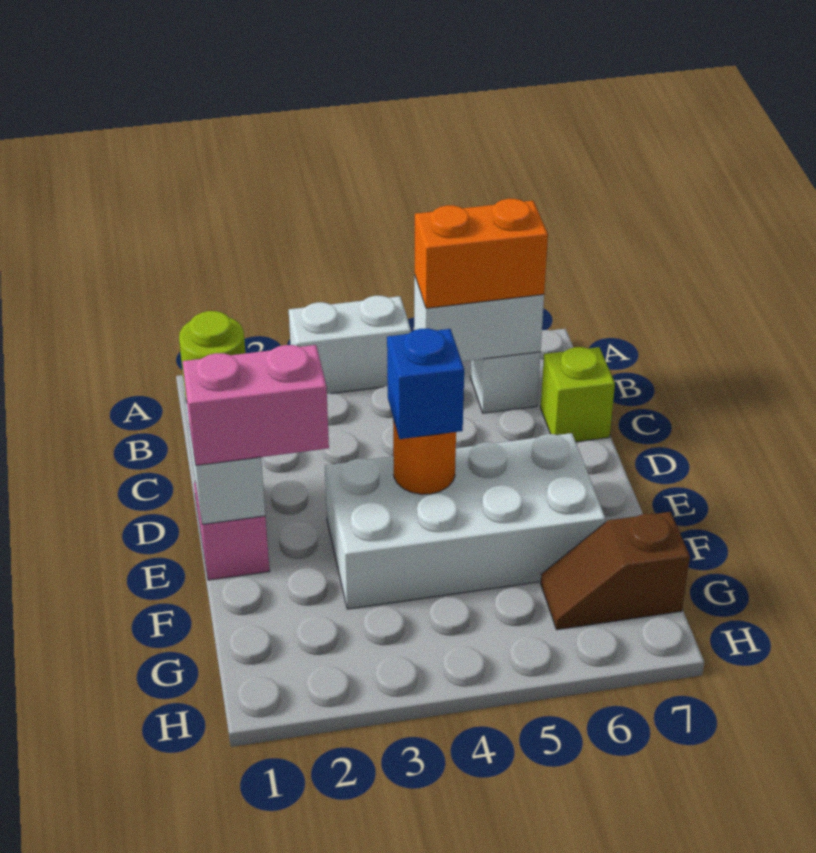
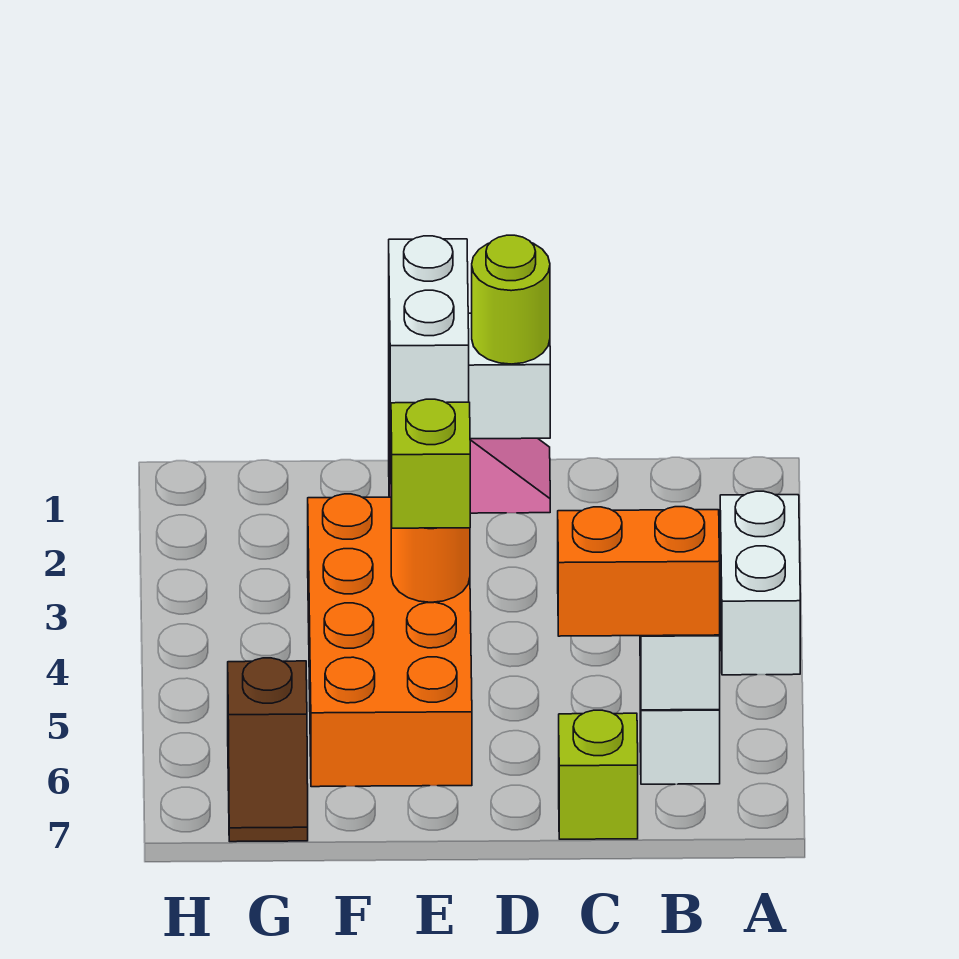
orange 1x2 brick [415,199,548,308] -> orange 1x2 brick turned to [558,507,720,636]
pink 1x2 brick [182,345,329,465] -> white 1x2 brick [389,236,469,419]
white 2x4 brick [325,433,606,609] -> orange 2x4 brick [308,494,472,787]
blue 1x1 brick [387,328,464,439] -> lime 1x1 brick [391,399,470,528]
brown 1x2 slope [541,512,690,630] -> brown 1x2 slope turned to [228,658,308,842]

